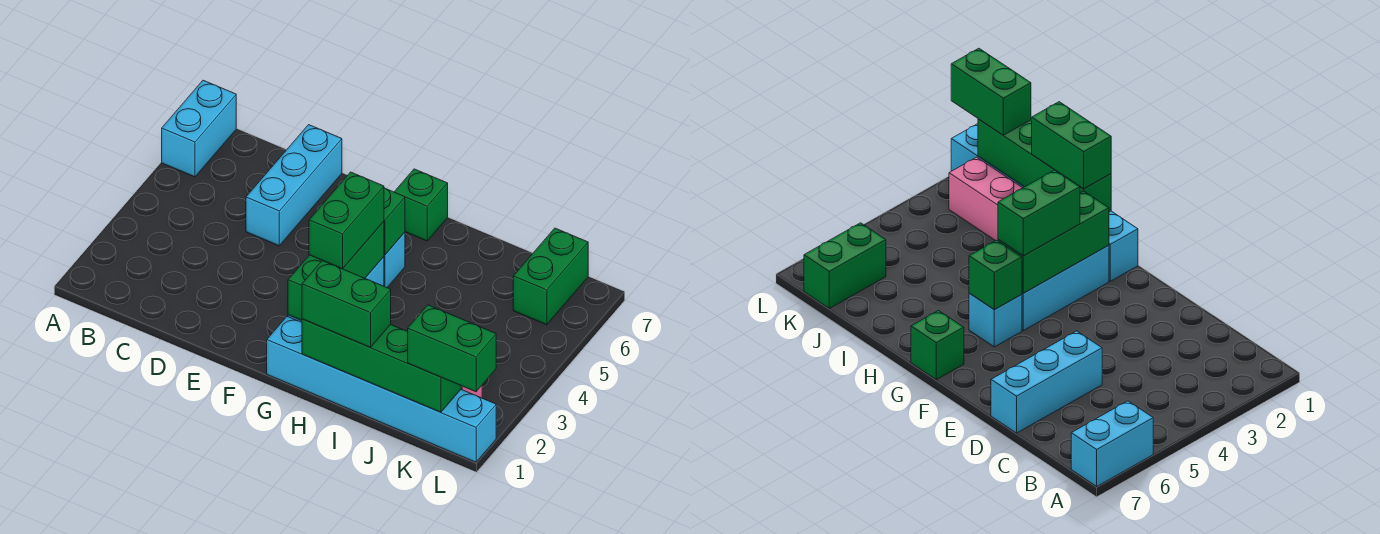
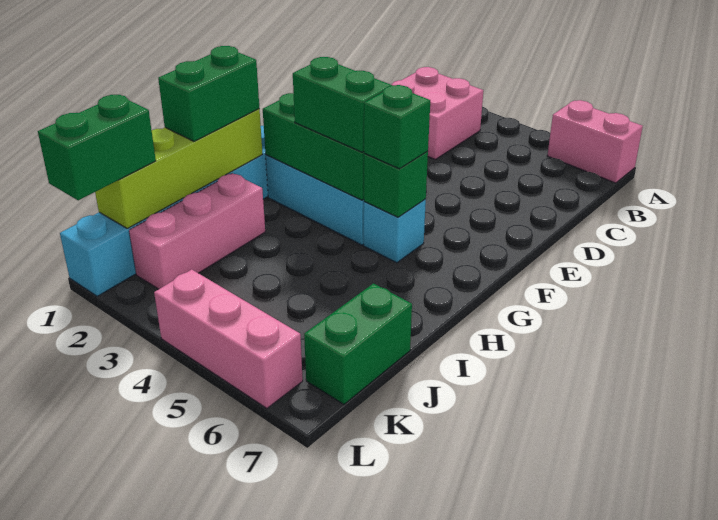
cyan 1x2 brick [162,80,236,177] -> pink 1x2 brick [547,100,643,183]
none -> pink 2x2 brick [391,67,483,159]
cyan 1x3 brick [246,125,342,246] -> none
green 1x1 brick [394,169,448,241] -> green 1x1 brick moved to [364,85,430,169]
green 1x4 brick [302,319,461,412] -> lime 1x4 brick [95,109,262,228]
green 1x2 brick [513,228,588,325] -> green 1x2 brick turned to [304,284,412,404]
none -> pink 1x3 brick [154,269,303,408]

